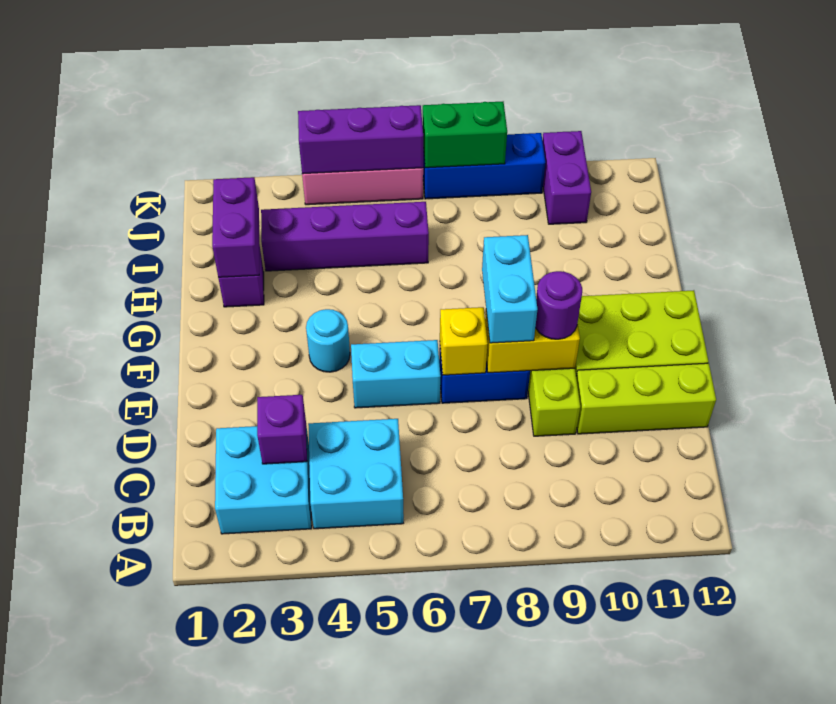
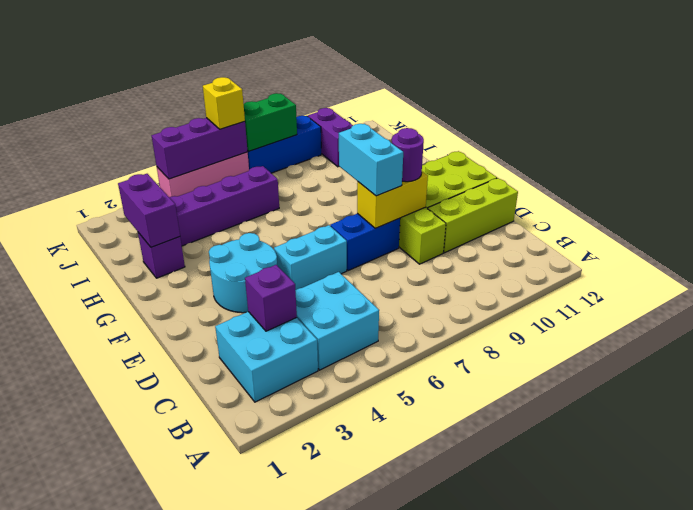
yellow 1x1 brick [440,307,488,375] -> yellow 1x1 brick moved to [203,77,245,129]
cyan 1x1 round brick [306,309,350,372] -> cyan 2x2 round brick [209,233,277,313]

